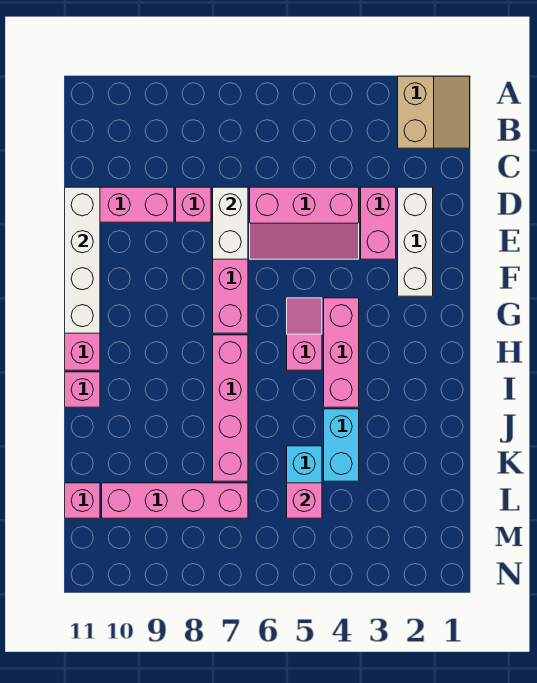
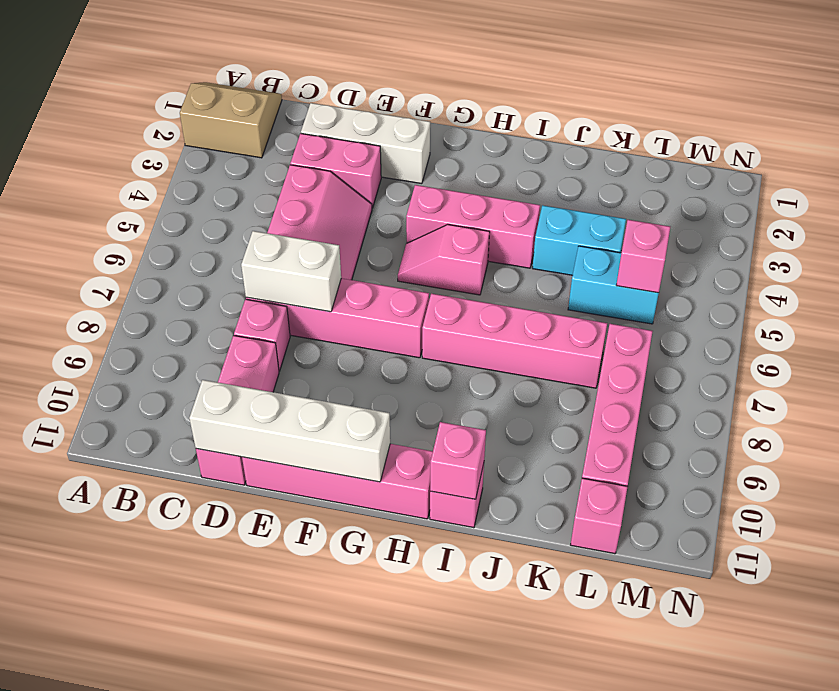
none -> pink 1x1 brick [430,422,486,499]

